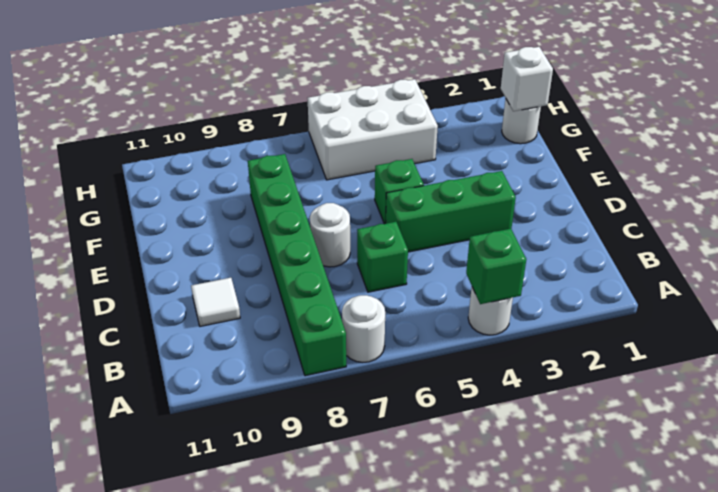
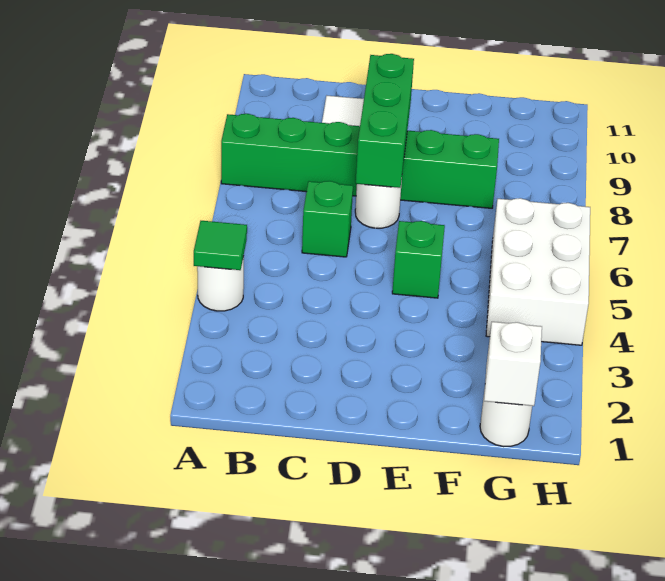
green 1x1 brick [466,229,526,304] -> green 1x1 tile [194,221,247,270]
white 1x1 round brick [342,295,385,362] -> none
green 1x3 brick [386,171,516,252] -> green 1x3 brick moved to [356,54,414,188]

